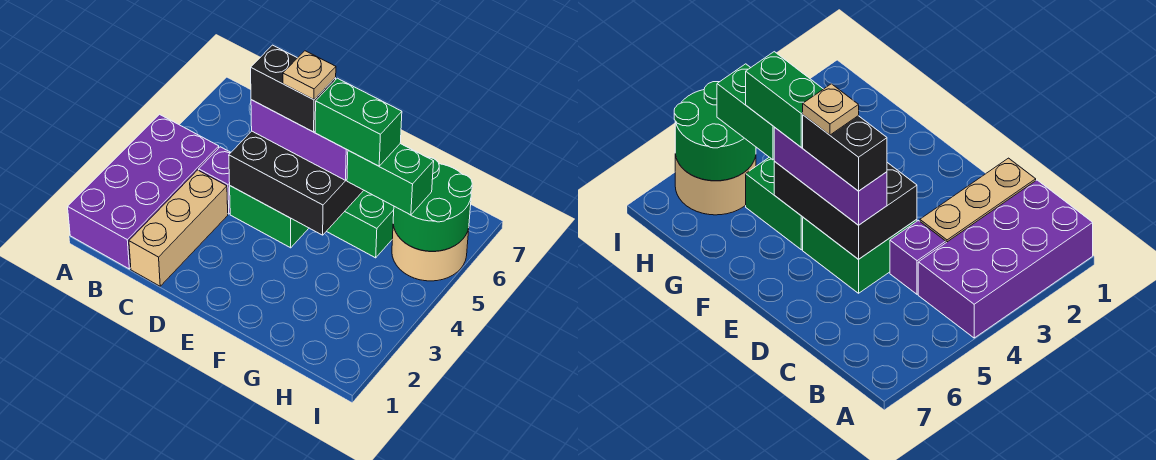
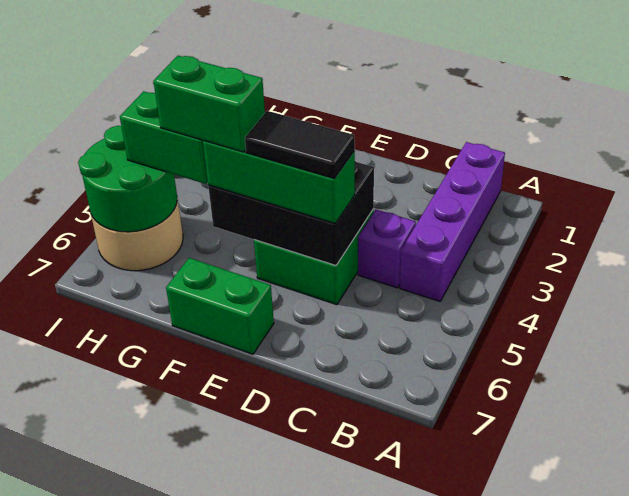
purple 2x4 brick [68,114,219,269] -> purple 1x4 brick [400,142,505,301]
tan 1x3 brick [129,170,228,286] -> none
purple 1x3 brick [251,100,348,180] -> green 1x3 brick [203,140,355,223]
black 1x2 brick [251,45,336,132] -> black 1x2 tile [245,111,355,178]
tan 1x1 plate [283,51,336,100] -> none
green 1x2 brick [326,191,394,258] -> green 1x2 brick moved to [166,258,274,354]

